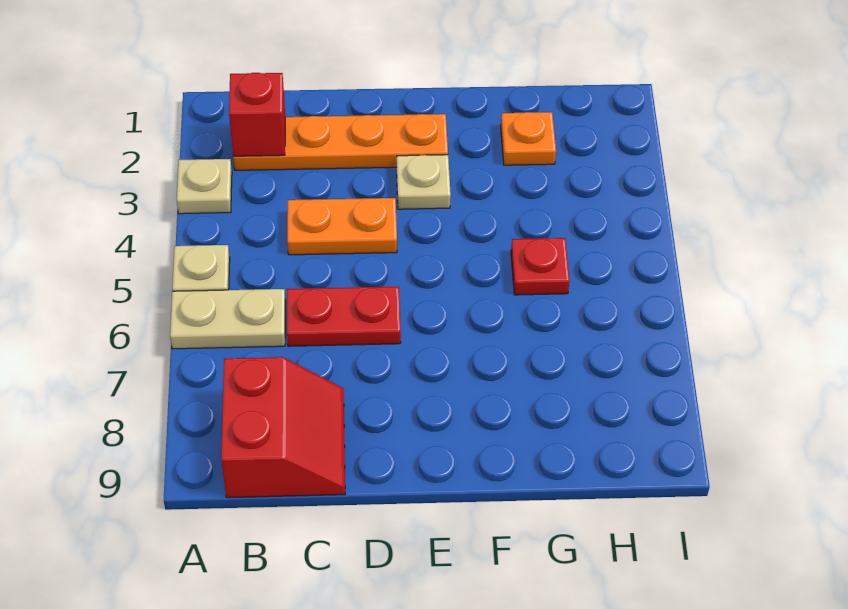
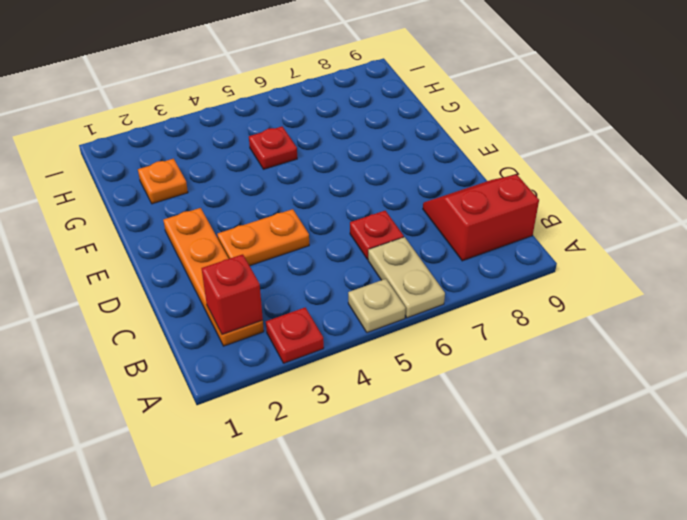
tan 1x1 plate [177,159,232,214] -> red 1x1 plate [266,307,324,363]
orange 1x2 plate [287,198,397,255] -> orange 1x2 plate turned to [217,209,309,266]
red 1x2 plate [287,286,401,346] -> red 1x1 plate [350,211,404,259]
tan 1x1 plate [397,155,451,209] -> none

